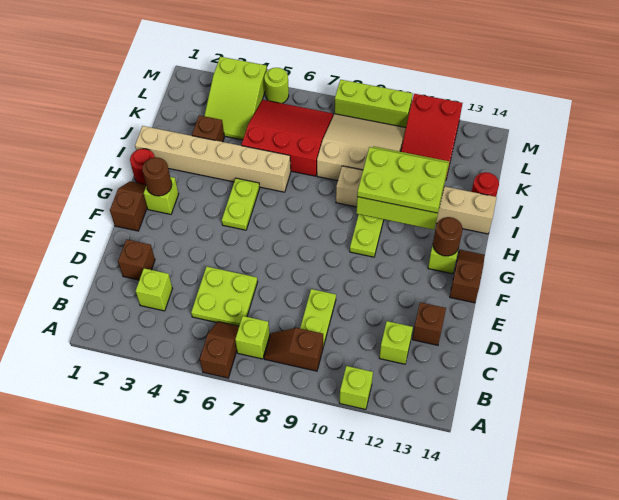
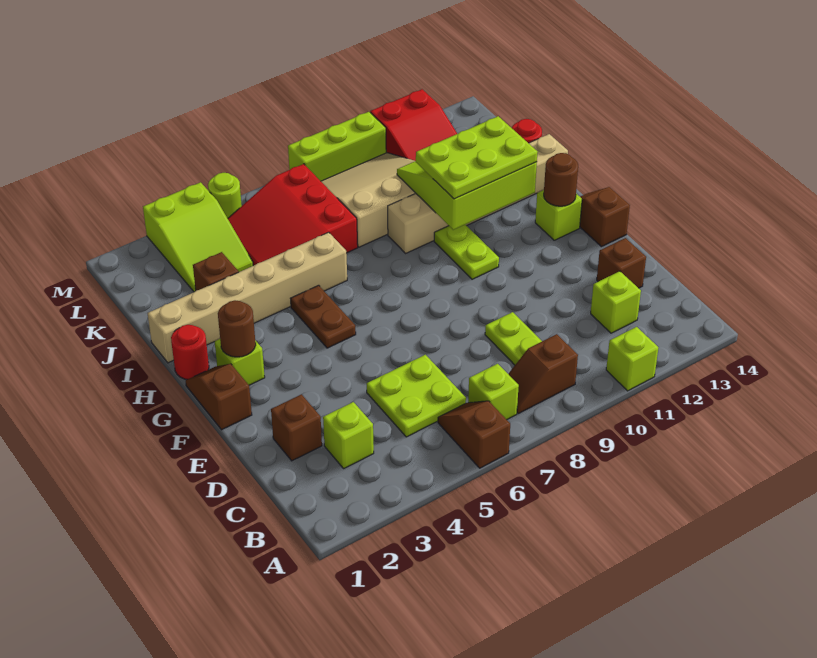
lime 1x2 plate [222,178,260,230] -> brown 1x2 plate [291,285,356,348]
red 3x3 slope [242,100,333,176] -> red 3x3 slope turned to [228,164,358,266]

